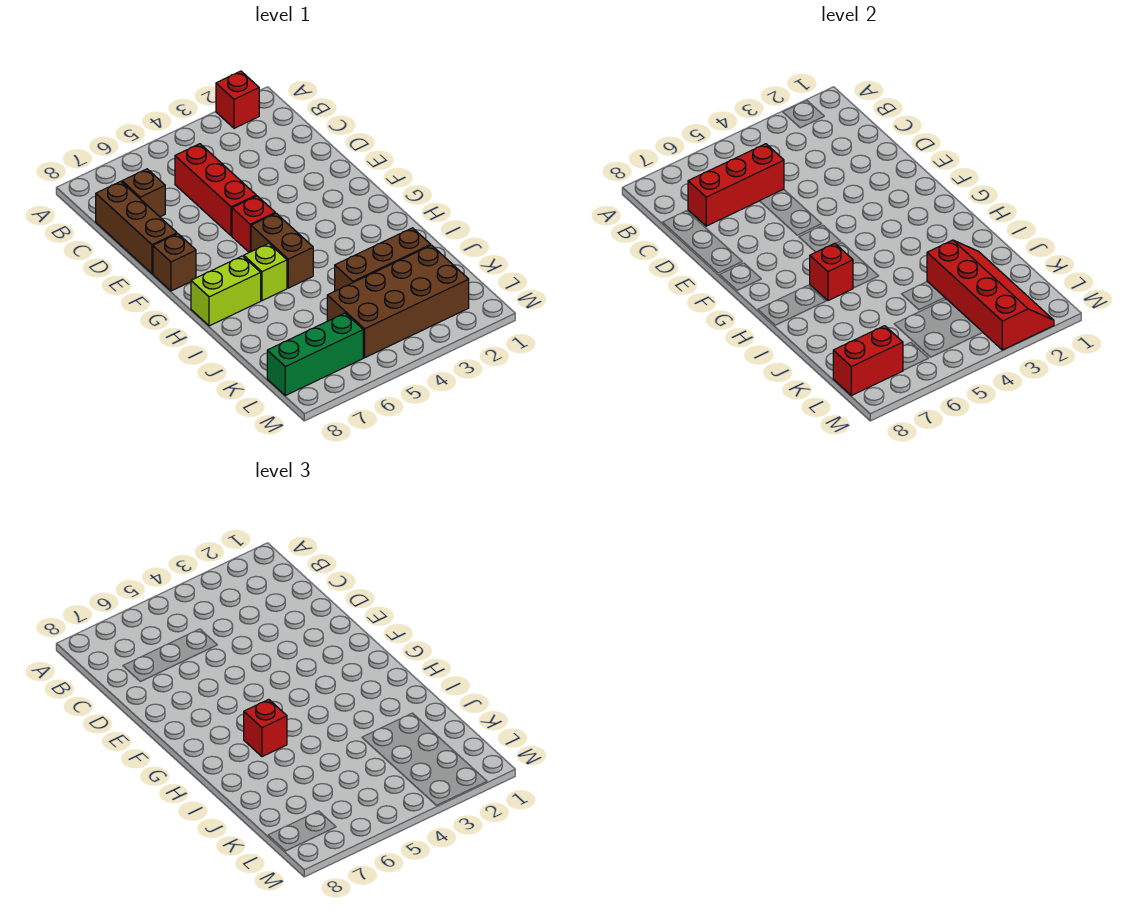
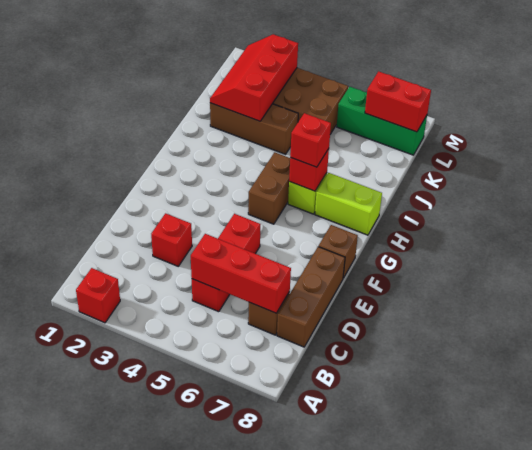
red 1x1 brick [232,196,275,252] -> red 1x1 brick moved to [151,213,192,266]
red 2x4 slope [927,240,1054,350] -> red 2x3 slope [210,34,298,121]

